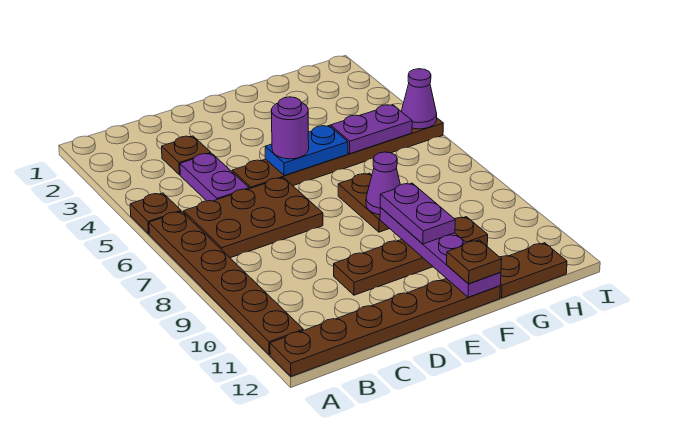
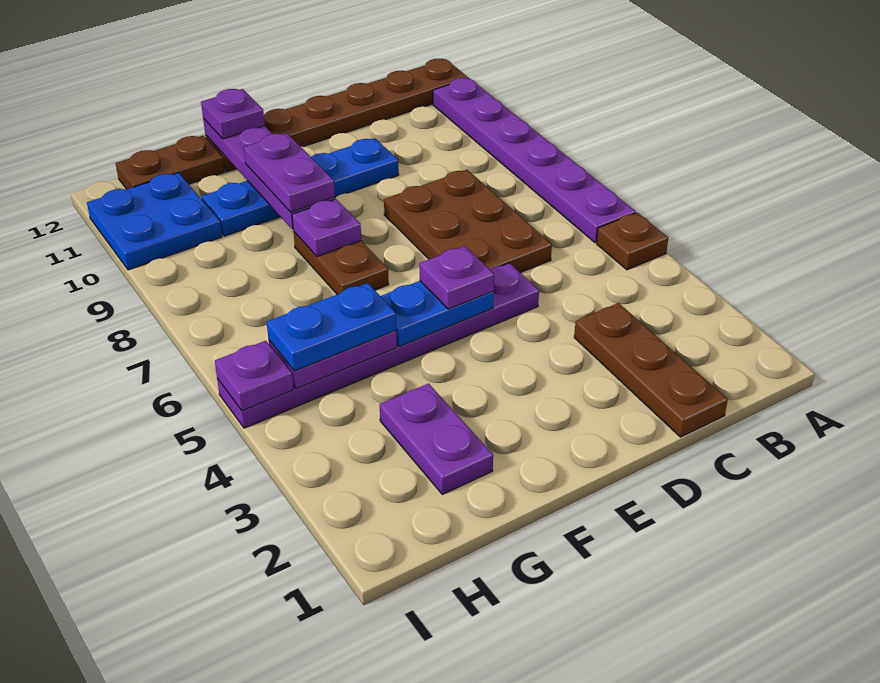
brown 1x6 plate [149,211,303,355] -> purple 1x6 plate [433,78,636,243]
brown 2x3 plate [184,178,323,258] -> brown 2x3 plate turned to [384,170,552,273]
brown 1x1 plate [162,136,211,175] -> brown 1x3 plate [574,303,728,437]
purple 1x2 plate [180,153,249,201] -> purple 1x2 plate moved to [380,384,493,495]
brown 1x6 plate [232,118,443,189] -> purple 1x6 plate [217,263,539,428]
brown 1x4 plate [334,217,488,295] -> blue 1x4 plate [202,138,399,236]
purple 1x1 round brick [271,97,309,159] -> purple 1x1 plate [419,246,494,309]
purple 1x1 cone [366,152,400,215] -> purple 1x1 plate [292,199,361,256]
brown 1x1 plate [447,240,502,284] -> purple 1x1 plate [201,89,265,139]
none -> blue 1x2 plate [267,283,396,371]
none -> blue 2x2 plate [87,173,222,270]
purple 1x1 cone [401,69,437,129] -> purple 1x1 plate [215,341,293,411]

